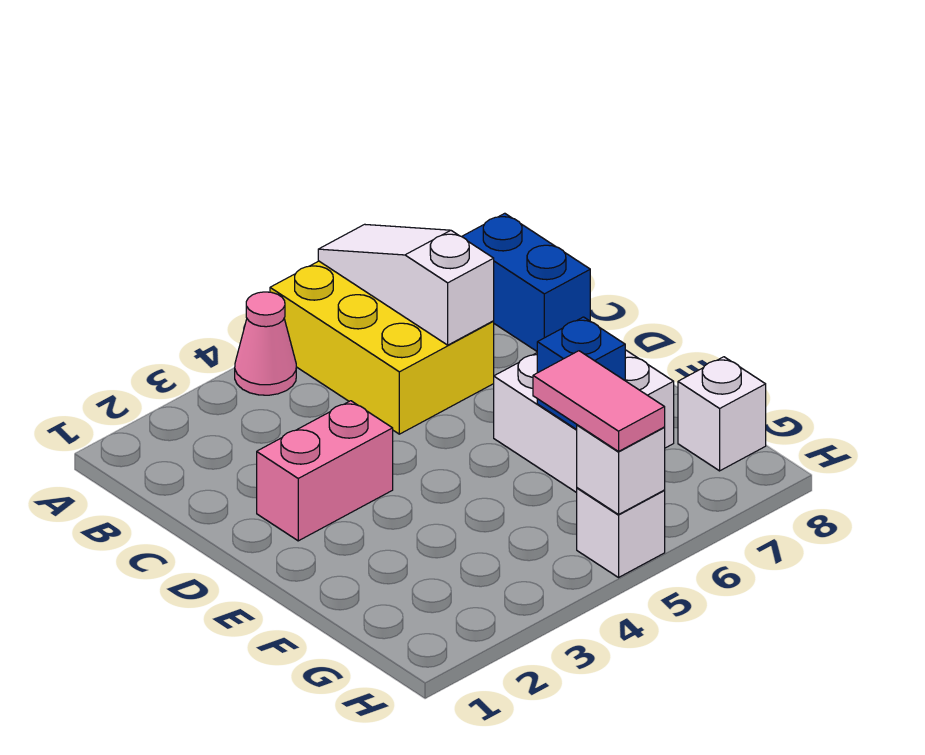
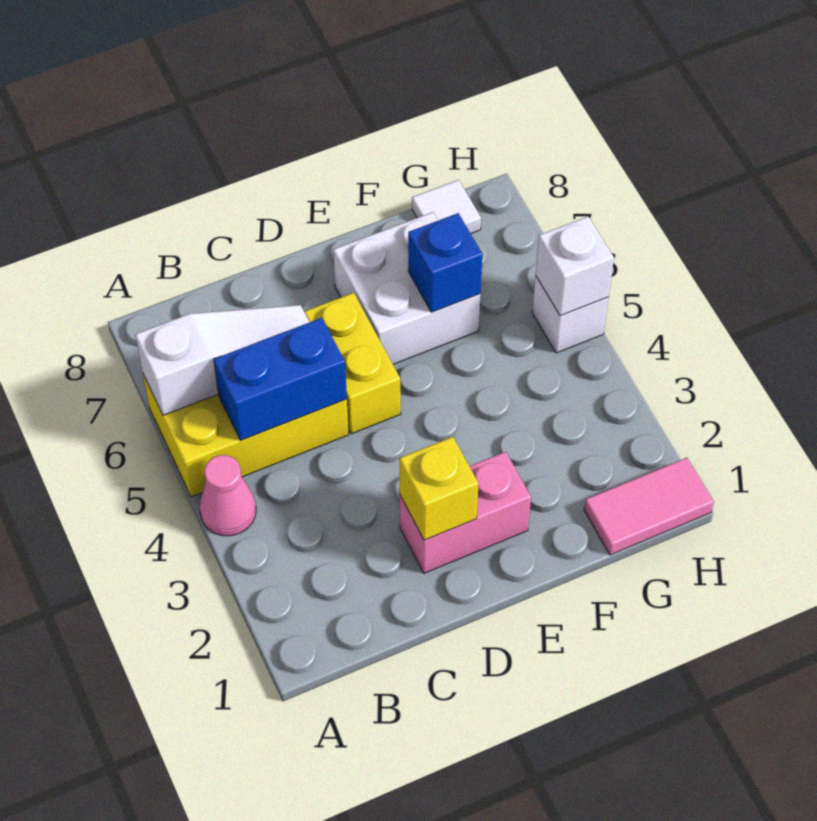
white 1x3 slope [318,224,494,345] -> white 1x3 slope turned to [135,305,309,415]
blue 1x2 brick [462,213,590,351] -> blue 1x2 brick moved to [214,318,347,440]
pink 1x2 brick [257,401,393,541] -> pink 1x2 brick turned to [400,452,531,573]
none -> yellow 1x1 brick [399,437,479,540]
none -> yellow 1x2 brick [304,293,401,434]
pink 1x2 tile [533,351,665,451] -> pink 1x2 tile moved to [584,458,714,555]
white 1x1 brick [678,357,766,471] -> white 1x1 tile [412,180,481,233]

